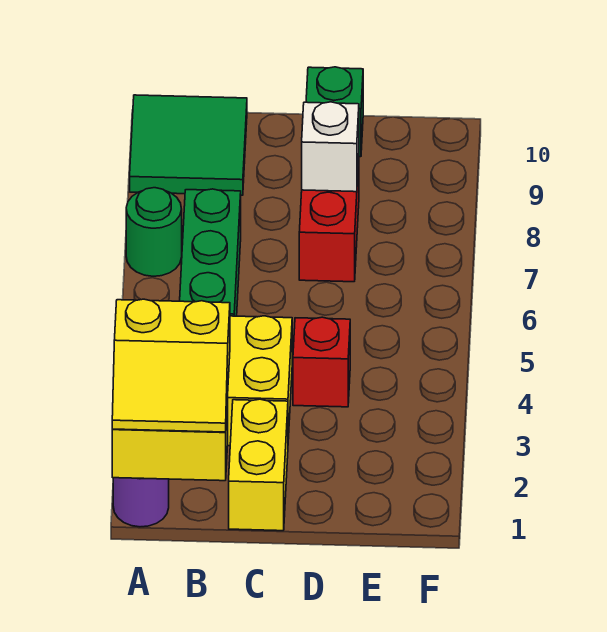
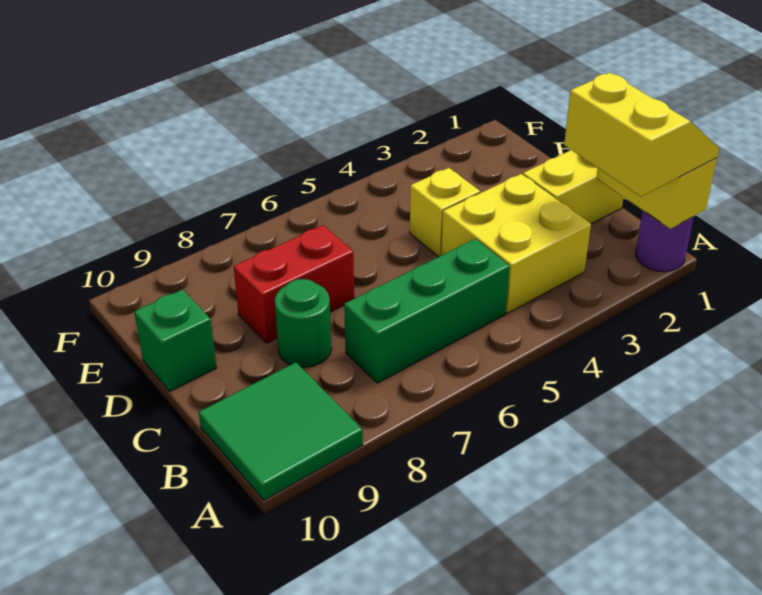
green 1x1 round brick [126,188,182,276] -> green 1x1 round brick moved to [275,279,331,367]
red 1x1 brick [293,317,350,407] -> yellow 1x1 brick [410,168,480,257]
white 1x1 brick [302,102,359,192] -> none

